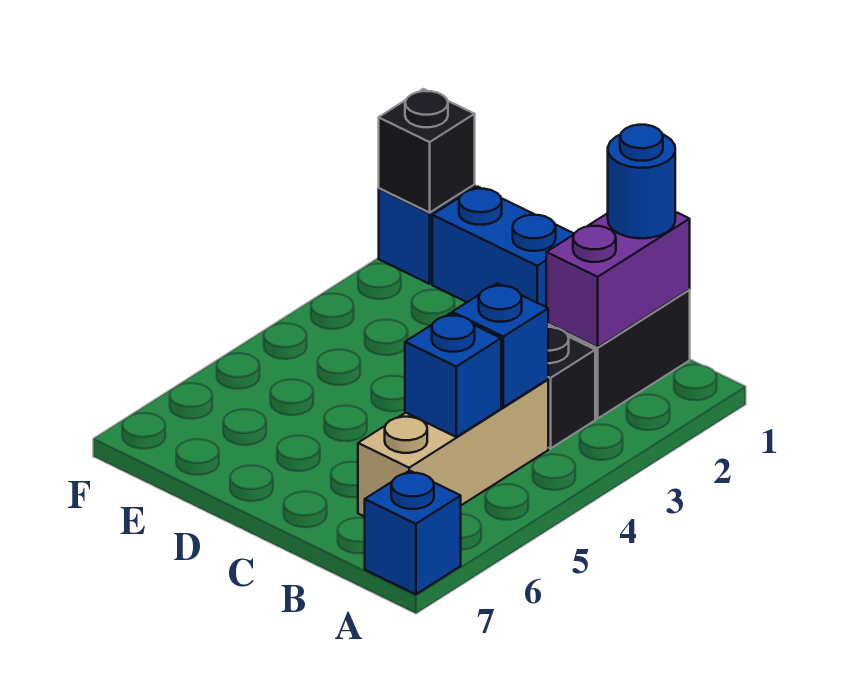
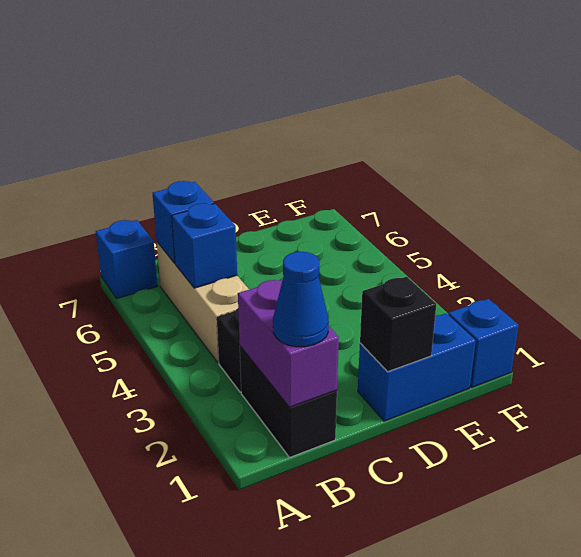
blue 1x1 round brick [608,125,675,238] -> blue 1x1 cone [273,252,329,347]
blue 1x1 brick [452,284,548,407] -> blue 1x1 brick moved to [153,181,214,263]
black 1x1 brick [379,89,475,213] -> black 1x1 brick moved to [360,277,436,372]

